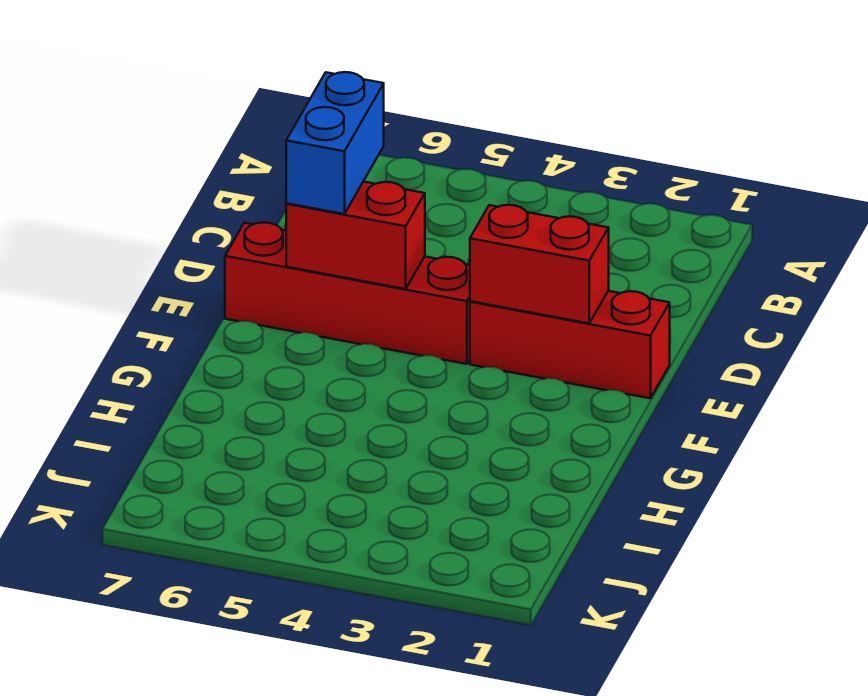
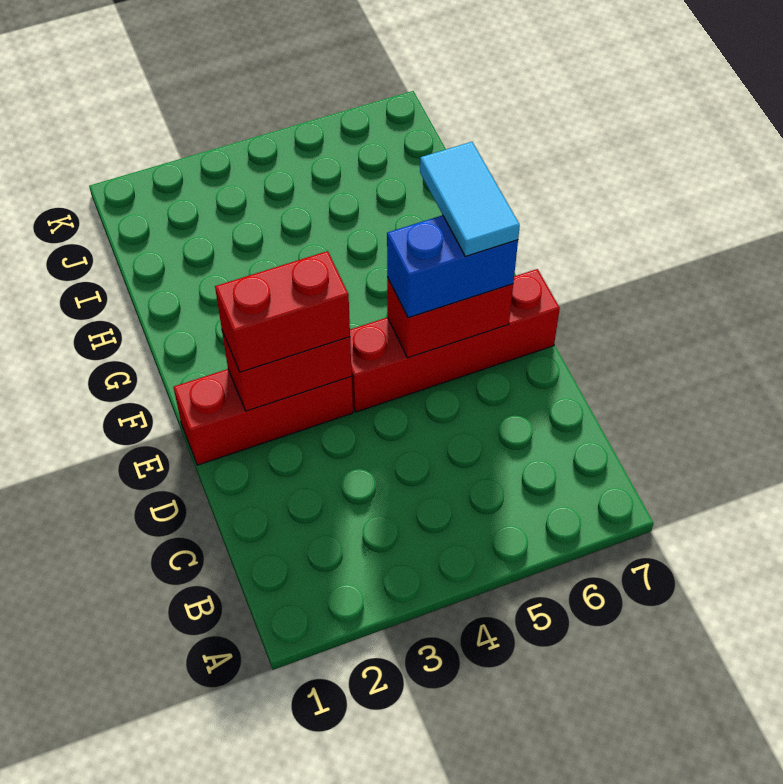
blue 1x2 brick [286,72,384,214] -> blue 1x2 brick turned to [387,215,518,318]
none -> red 1x2 brick [215,251,350,372]
none -> cyan 1x2 tile [420,142,520,256]

